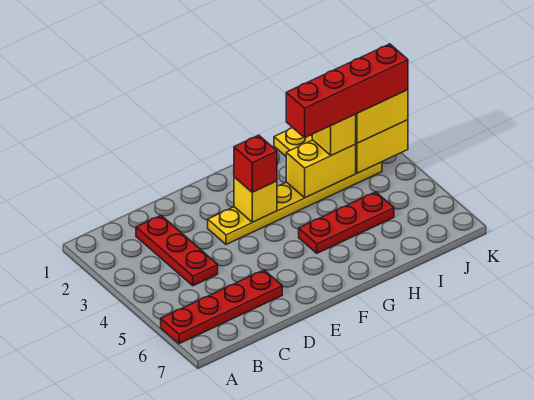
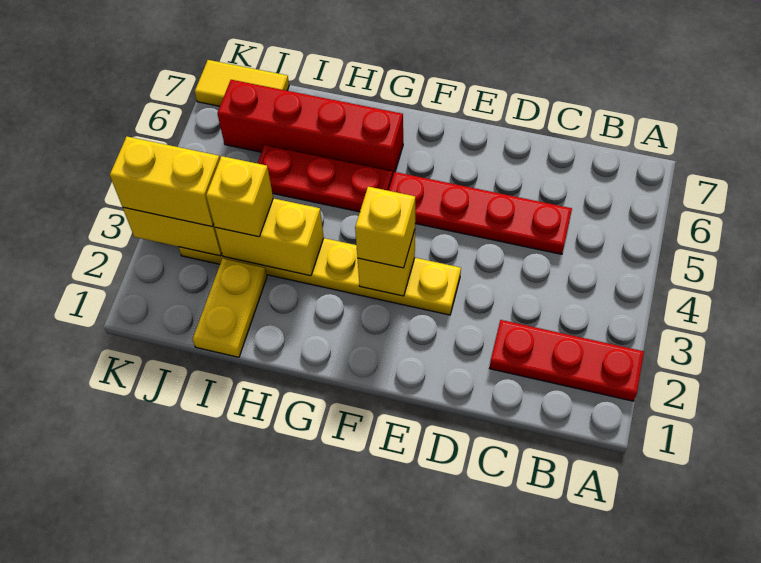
red 1x4 plate [161,270,282,344] -> red 1x4 plate moved to [389,172,572,254]
red 1x3 plate [136,215,218,286] -> red 1x3 plate turned to [490,320,644,401]
red 1x1 brick [234,135,277,192] -> yellow 1x1 brick [355,187,415,268]
red 1x4 brick [286,44,408,138] -> red 1x4 brick moved to [217,80,403,177]
none -> yellow 1x2 tile [195,60,289,106]

